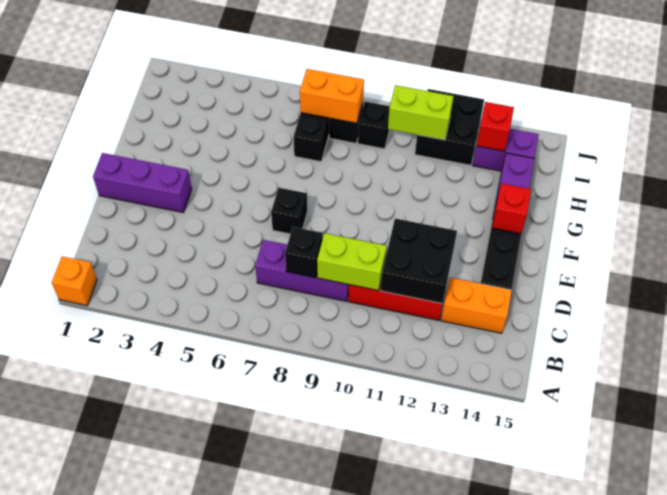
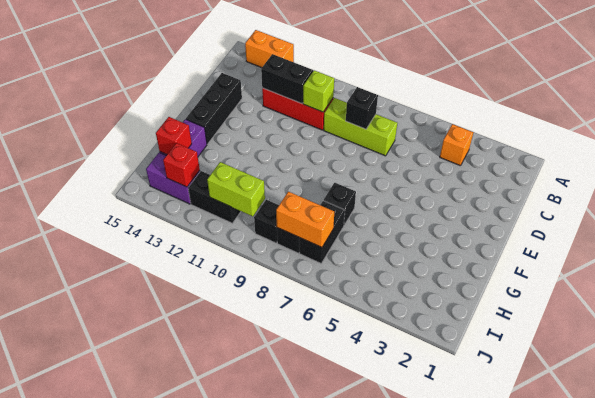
orange 1x1 brick [52,256,97,306] -> orange 1x1 brick moved to [440,124,473,166]
purple 1x3 brick [255,240,349,301] -> lime 1x3 brick [324,98,397,156]
lime 1x2 brick [317,233,387,291] -> lime 1x1 brick [303,70,334,112]
black 2x2 brick [380,219,457,304] -> black 1x2 brick [261,54,313,104]
orange 1x2 brick [441,278,512,333] -> orange 1x2 brick moved to [245,30,294,68]
purple 1x3 brick [93,153,192,213] -> none
black 1x1 brick [271,188,307,234] -> black 1x1 brick moved to [324,183,356,225]
red 1x1 brick [492,184,531,234] -> red 1x1 brick moved to [156,117,192,155]
black 2x2 brick [415,89,484,165] -> black 1x2 brick [188,171,241,223]

